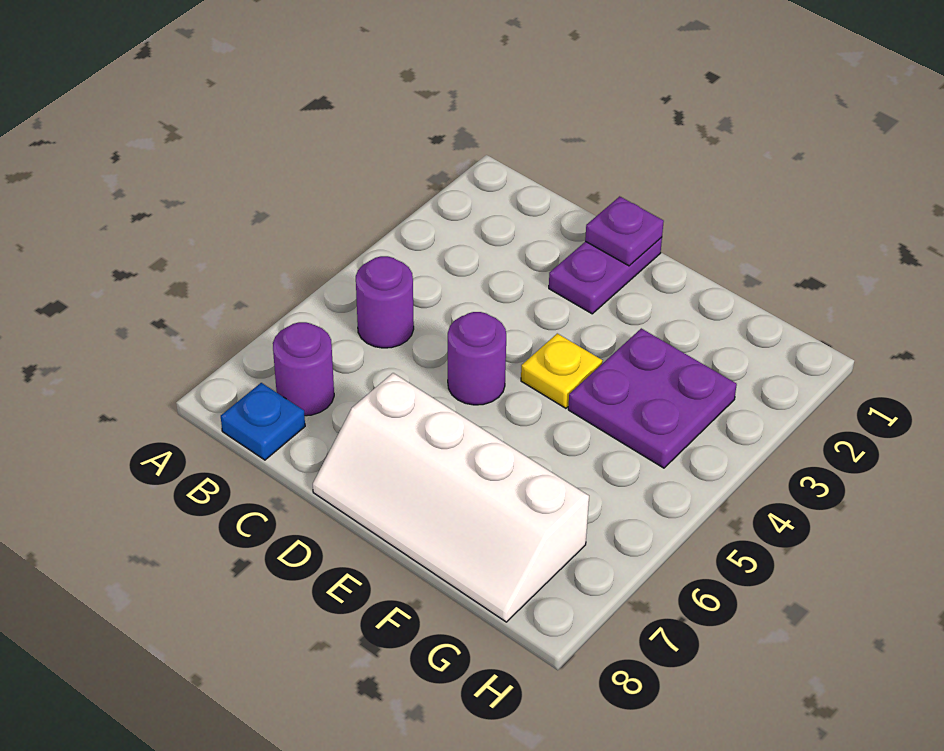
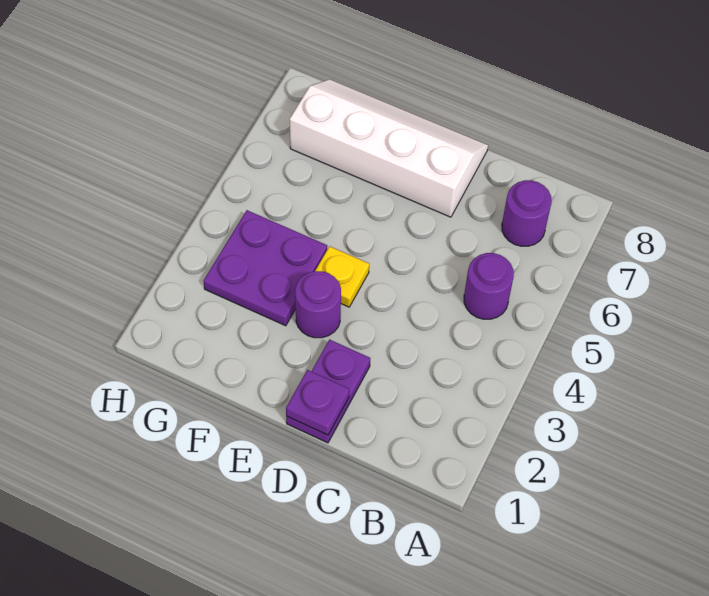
blue 1x1 plate [221,383,305,460] -> none
purple 1x1 round brick [448,312,506,405] -> purple 1x1 round brick moved to [295,271,341,338]

